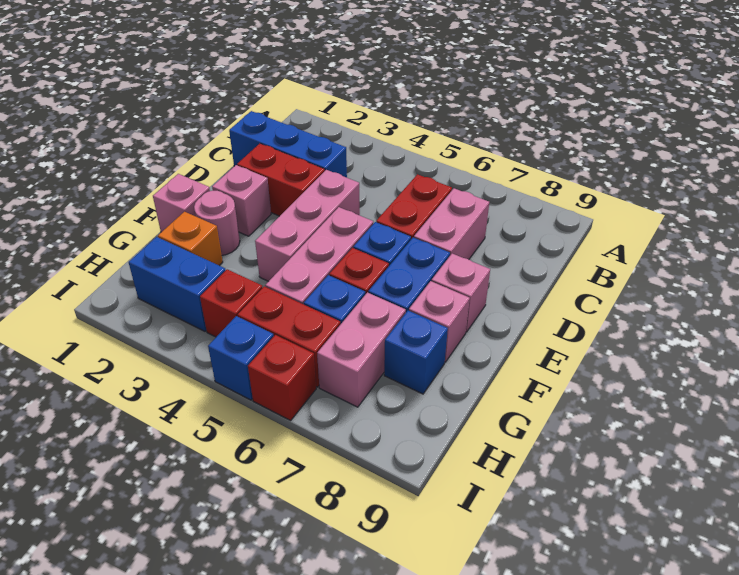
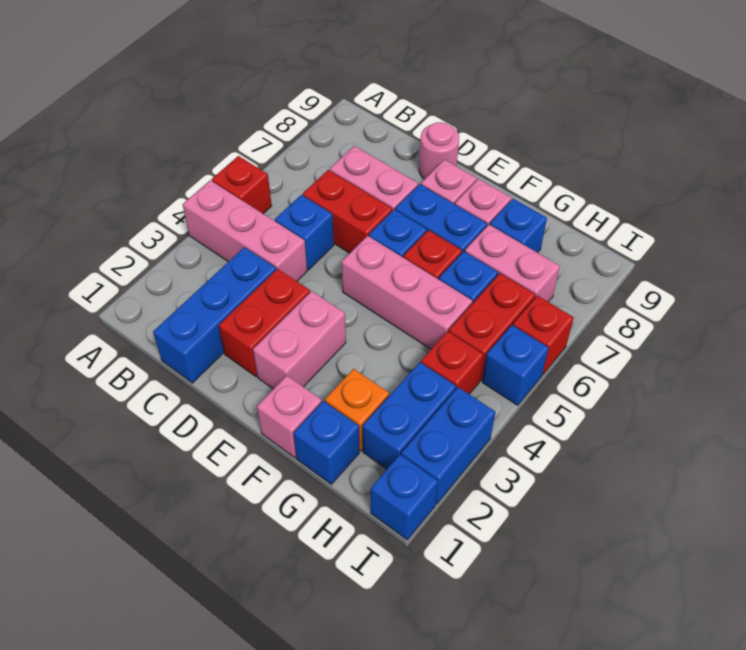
none -> red 1x1 brick [212,156,272,214]
none -> blue 1x1 brick [275,195,334,270]
pink 1x3 brick [255,170,360,281] -> pink 1x3 brick moved to [183,180,307,281]
pink 1x1 brick [212,165,271,236] -> pink 1x2 brick [253,291,346,389]
pink 1x1 round brick [194,191,240,255] -> pink 1x1 round brick moved to [419,122,459,179]
none -> blue 1x1 brick [294,401,360,484]
none -> blue 1x1 brick [371,455,438,540]
none -> blue 1x2 brick [401,387,495,504]

